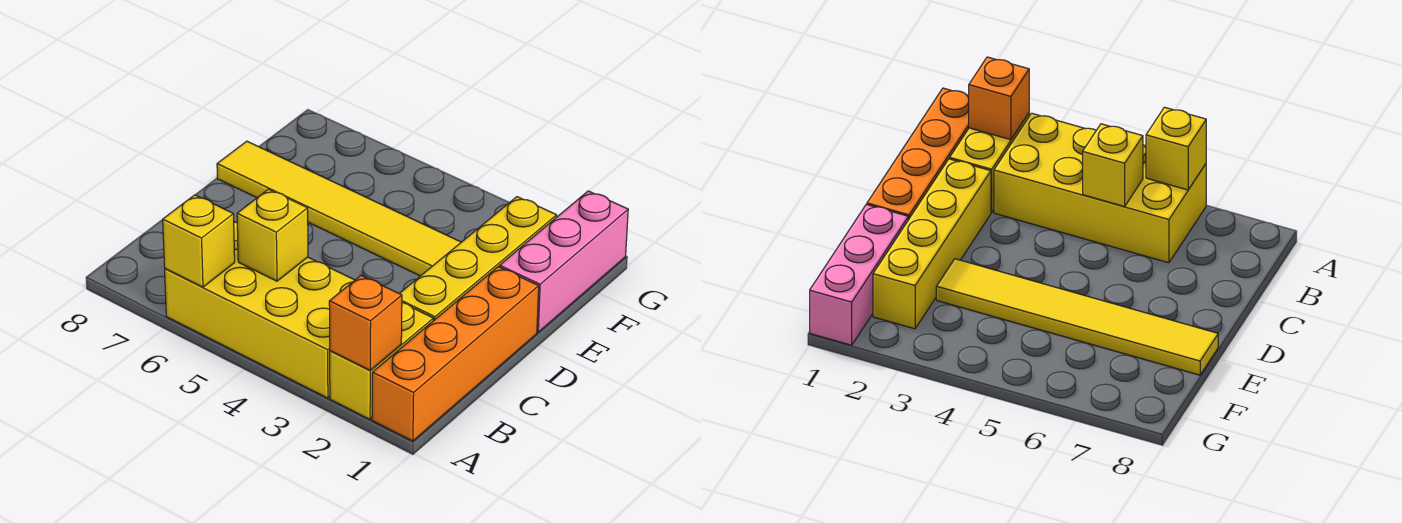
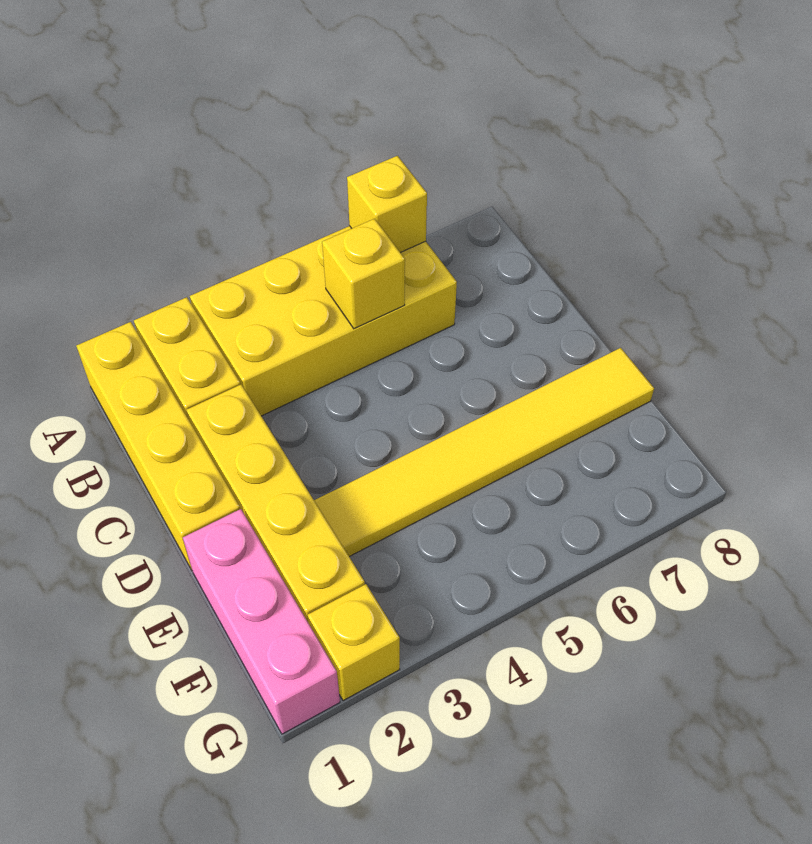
orange 1x4 brick [372,267,539,441] -> yellow 1x4 brick [76,322,240,570]
orange 1x1 brick [329,275,402,370] -> none
none -> yellow 1x1 brick [307,584,400,701]

